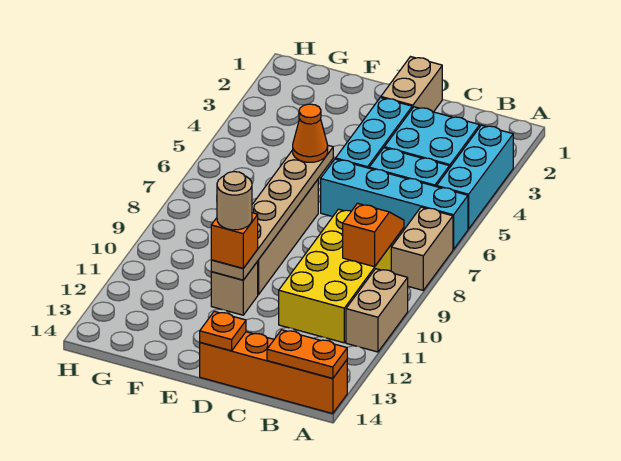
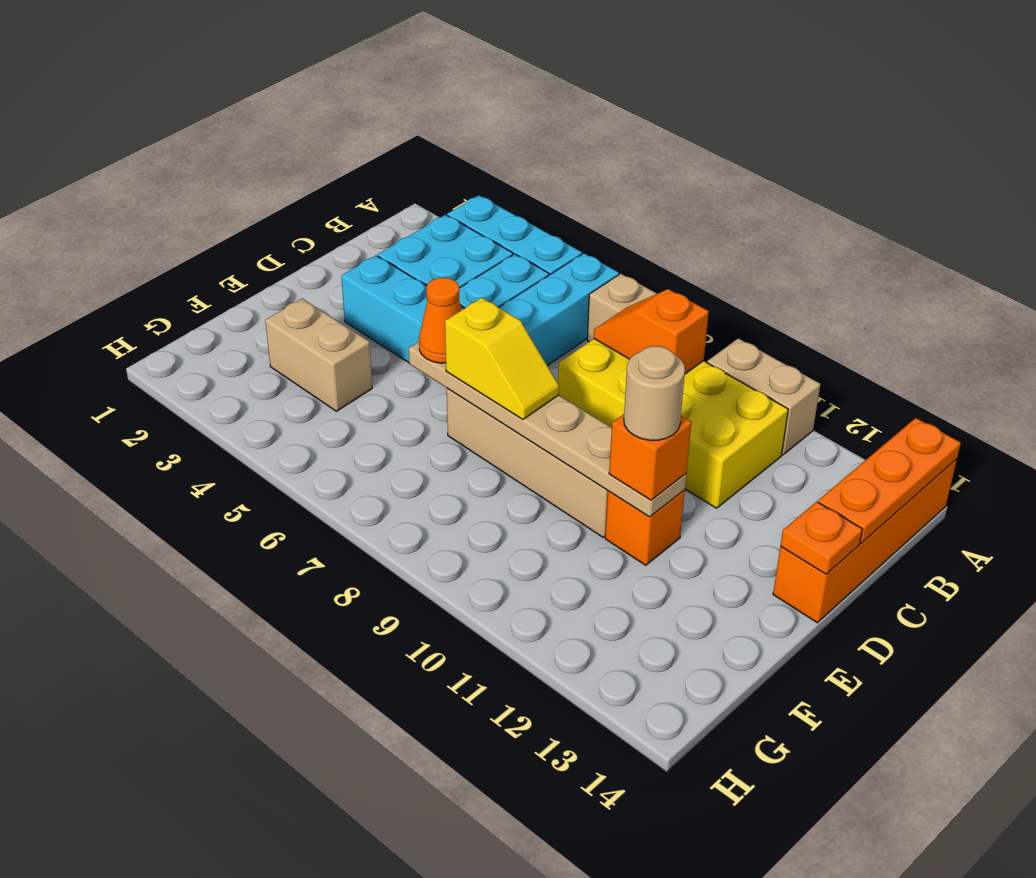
orange 1x2 plate [267,330,347,379] -> orange 1x3 plate [818,418,961,543]
tan 1x2 brick [381,57,442,112] -> tan 1x2 brick moved to [265,299,372,411]
none -> yellow 1x2 slope [445,298,559,419]
tan 1x1 brick [211,262,258,315] -> orange 1x1 brick [605,490,685,565]

